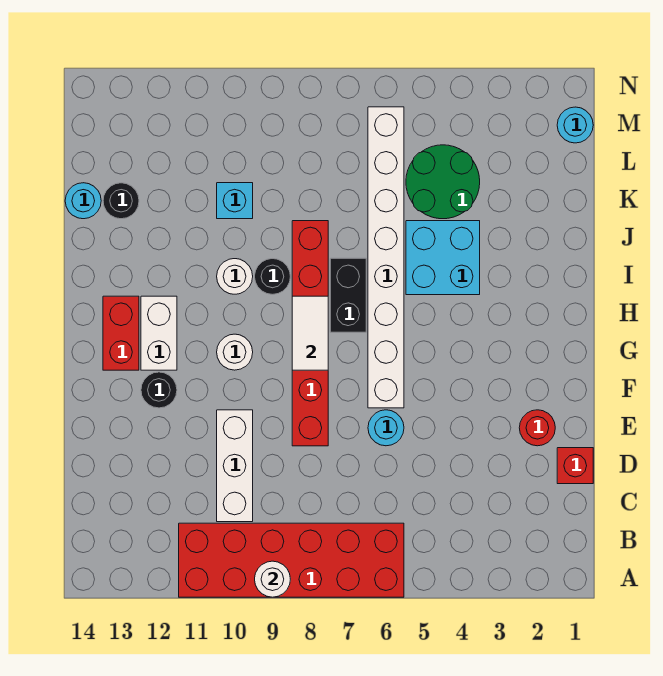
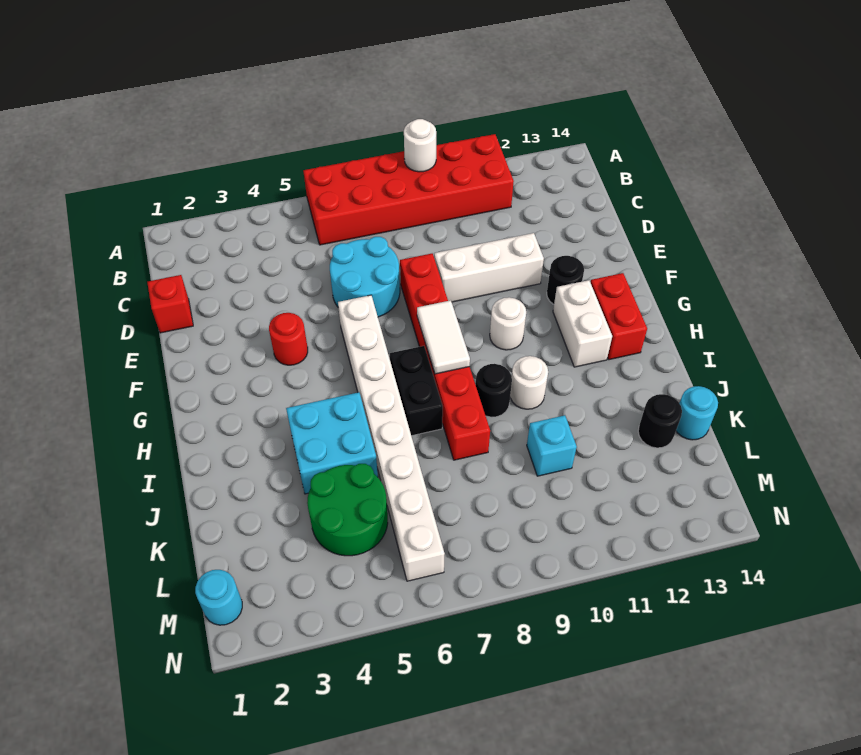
white 1x3 brick [217,410,253,522] -> white 1x3 brick turned to [434,233,544,302]
red 1x1 round brick [519,410,555,446] -> red 1x1 round brick moved to [269,313,308,365]
cyan 1x1 round brick [368,410,404,446] -> cyan 2x2 round brick [330,237,400,317]

